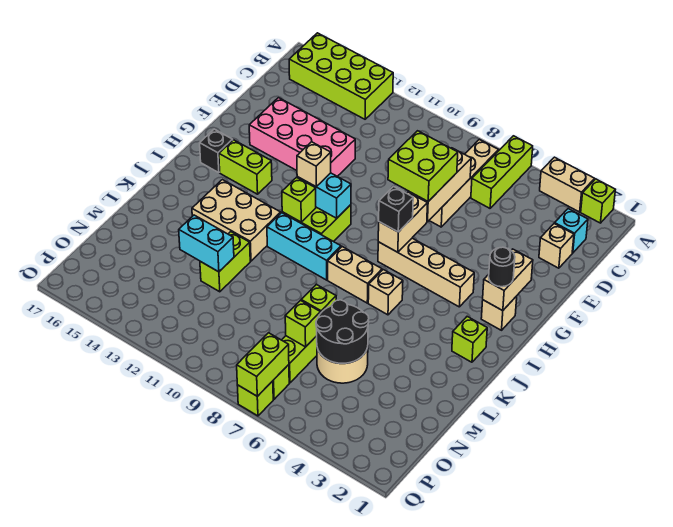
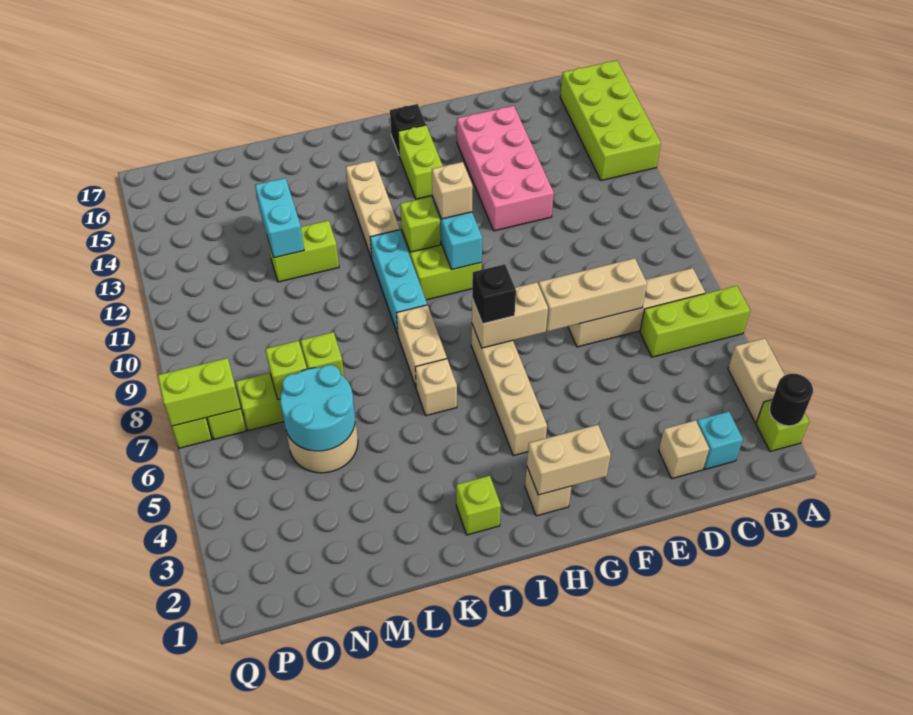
lime 2x2 brick [388,131,458,201] -> none
black 1x1 round brick [489,247,515,287] -> black 1x1 round brick moved to [770,374,813,426]
tan 2x3 brick [192,180,281,261] -> tan 1x3 brick [346,160,400,259]
black 2x2 round brick [316,300,369,363] -> cyan 2x2 round brick [280,365,355,451]

